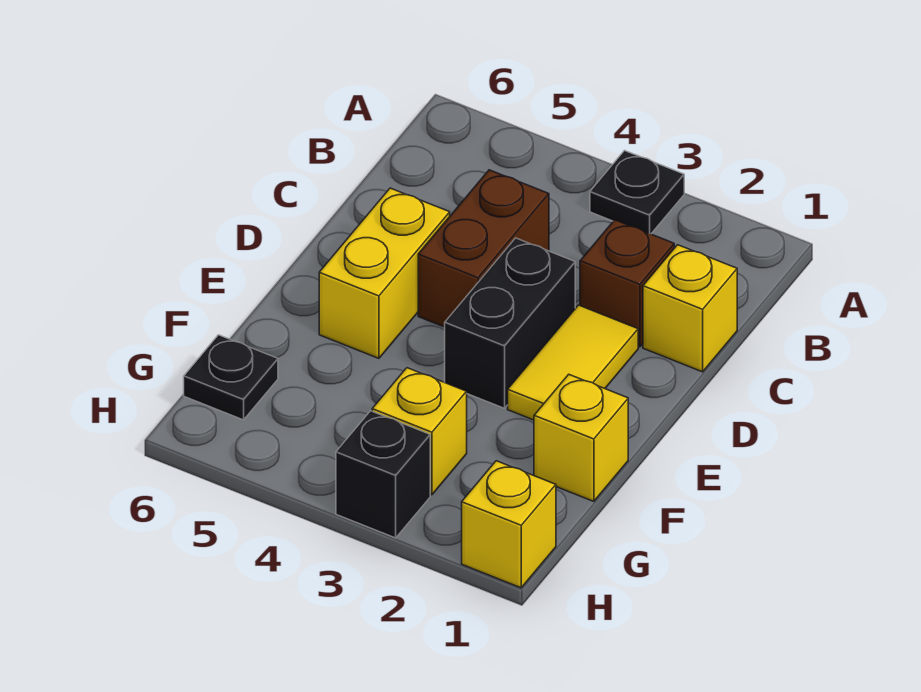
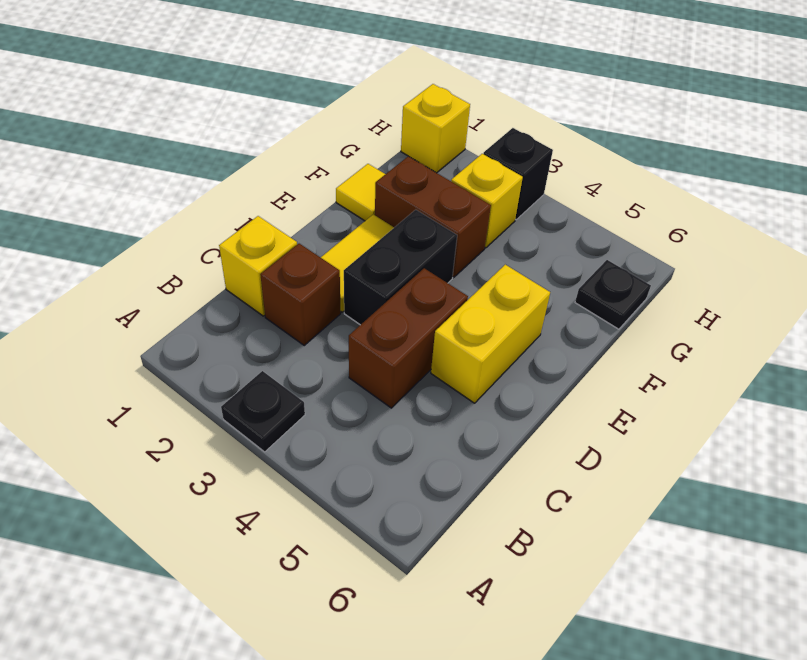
yellow 1x1 brick [534,374,628,502] -> yellow 1x1 tile [336,164,385,221]
none -> brown 1x2 brick [375,156,491,277]

